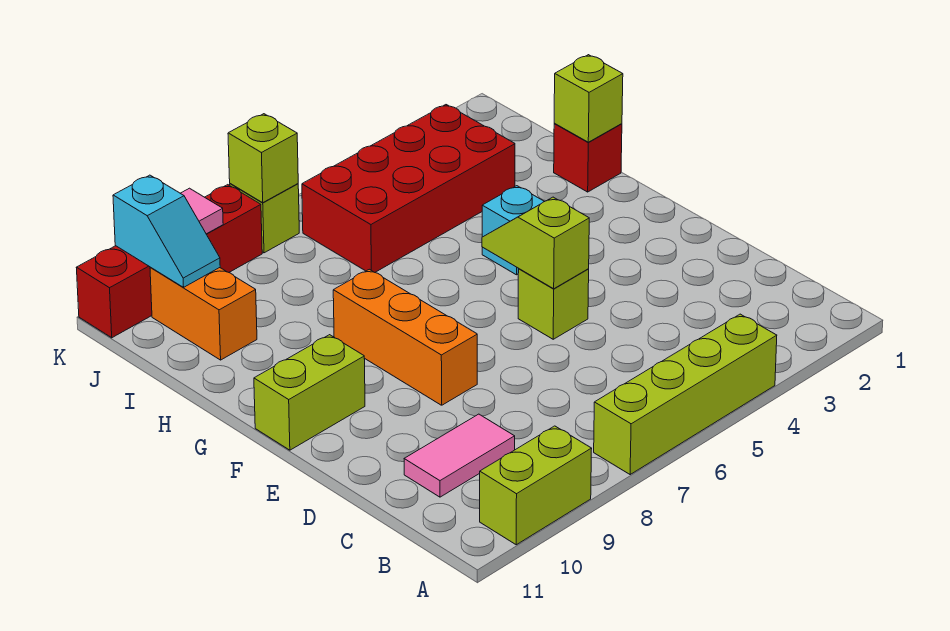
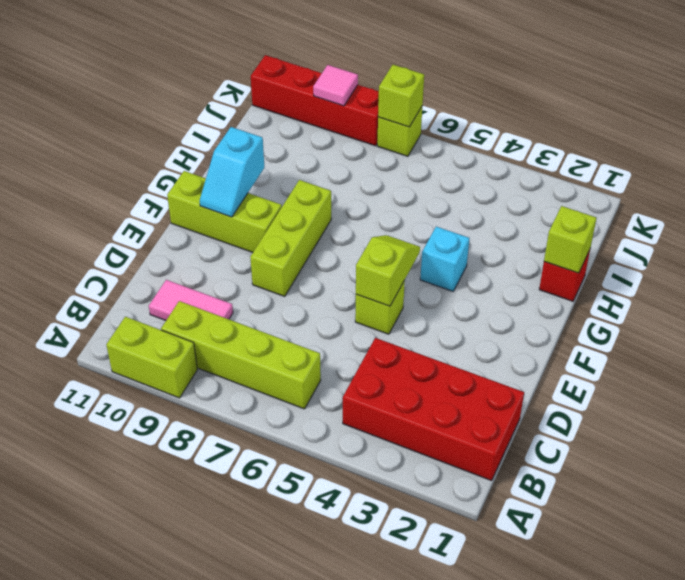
lime 1x4 brick [594,314,777,474] -> lime 1x4 brick moved to [161,301,321,409]
orange 1x3 brick [333,269,477,405] -> lime 1x3 brick [250,180,331,296]
lime 1x2 brick [254,335,365,450] -> lime 1x3 brick [167,171,282,252]
red 2x4 brick [302,105,515,272] -> red 2x4 brick moved to [343,338,524,481]
orange 1x2 brick [150,267,257,360] -> none
cyan 1x2 slope [113,175,220,287] -> cyan 1x2 slope moved to [200,127,264,217]

